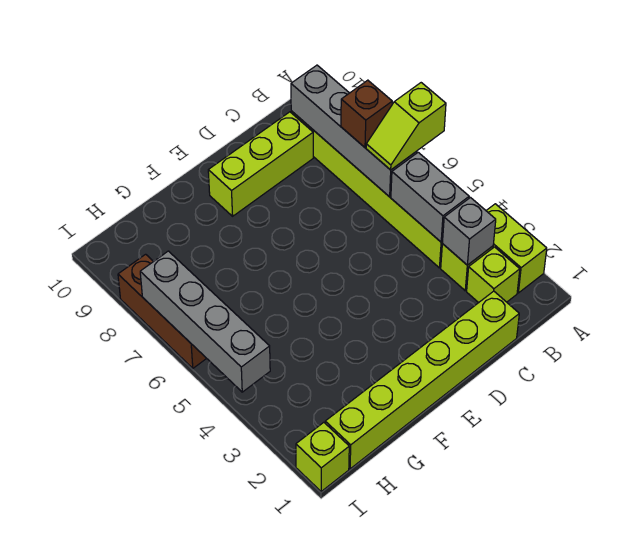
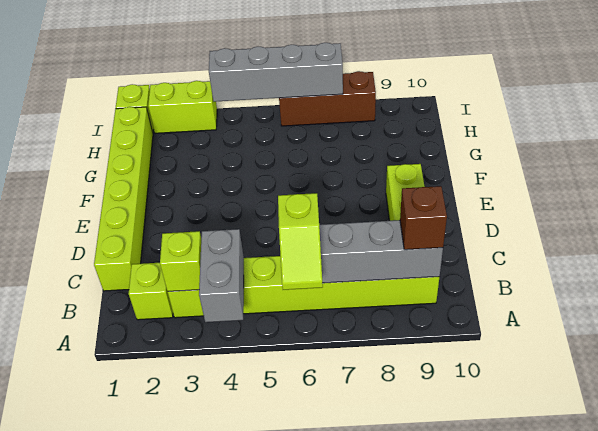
lime 1x2 brick [486,204,547,293] -> lime 1x2 brick moved to [148,81,217,133]
lime 1x2 slope [366,83,446,170] -> lime 1x2 slope turned to [278,193,323,290]
grey 1x1 brick [442,198,496,265] -> lime 1x1 brick [160,231,201,291]
grey 1x2 brick [391,152,469,242] -> grey 1x2 brick turned to [199,229,244,322]
brown 1x1 brick [341,80,392,147] -> brown 1x1 brick moved to [400,186,447,250]

